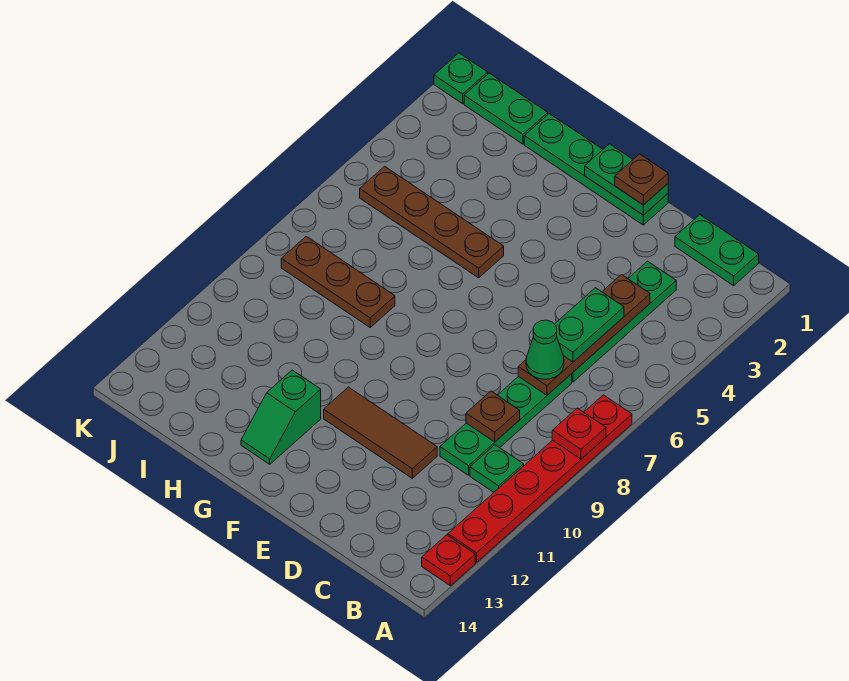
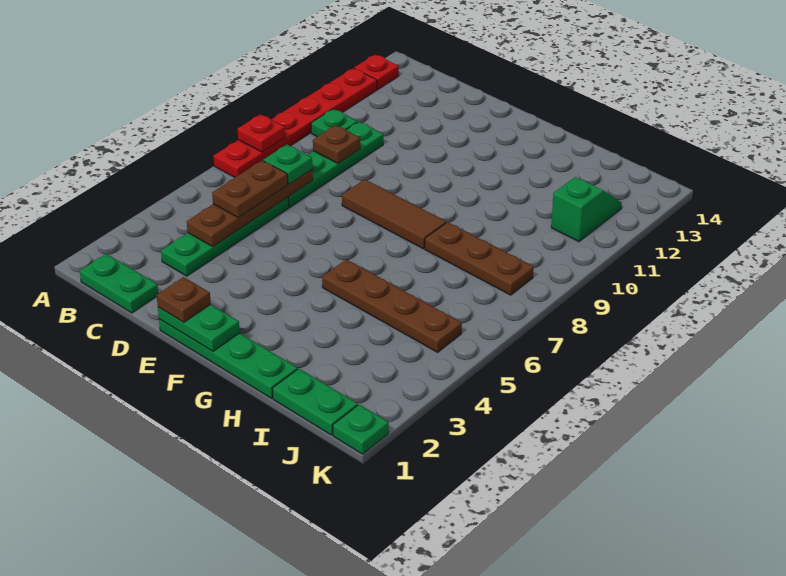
green 1x2 plate [555,288,624,362] -> brown 1x2 plate [212,160,288,218]
green 1x1 cone [526,320,564,379] -> green 1x1 plate [263,145,312,184]
brown 1x3 tile [324,387,437,478] -> brown 1x3 tile moved to [342,179,446,249]
green 1x2 slope [241,370,321,464] -> green 1x2 slope moved to [551,177,622,242]

